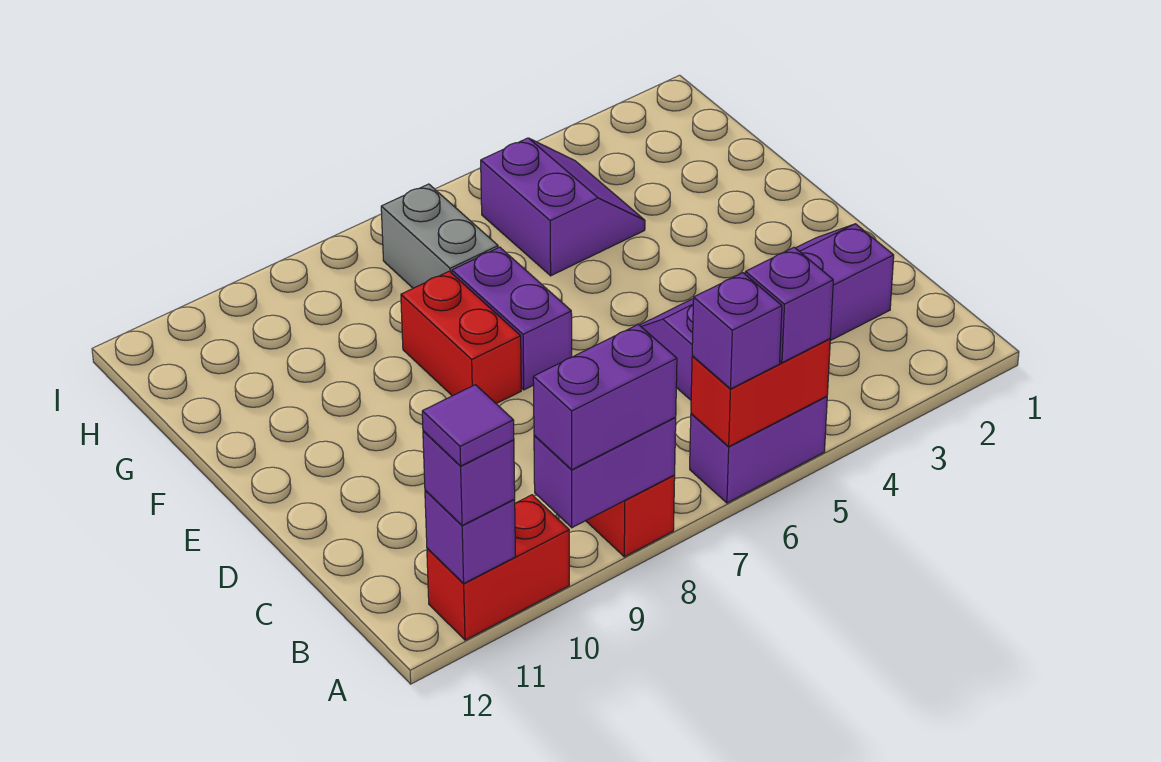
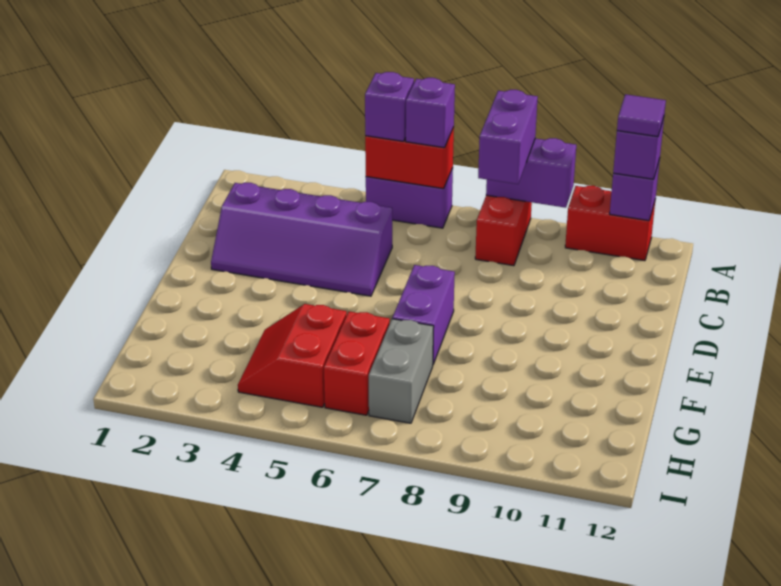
purple 1x2 brick [533,324,677,470] -> purple 1x2 brick turned to [478,90,538,184]
red 1x2 brick [401,271,521,404] -> red 1x2 brick moved to [324,312,390,415]
purple 2x2 slope [481,138,645,276] -> red 2x2 slope [238,304,347,407]

